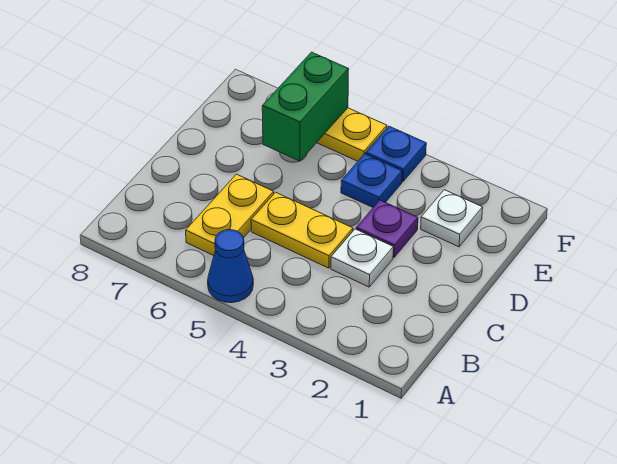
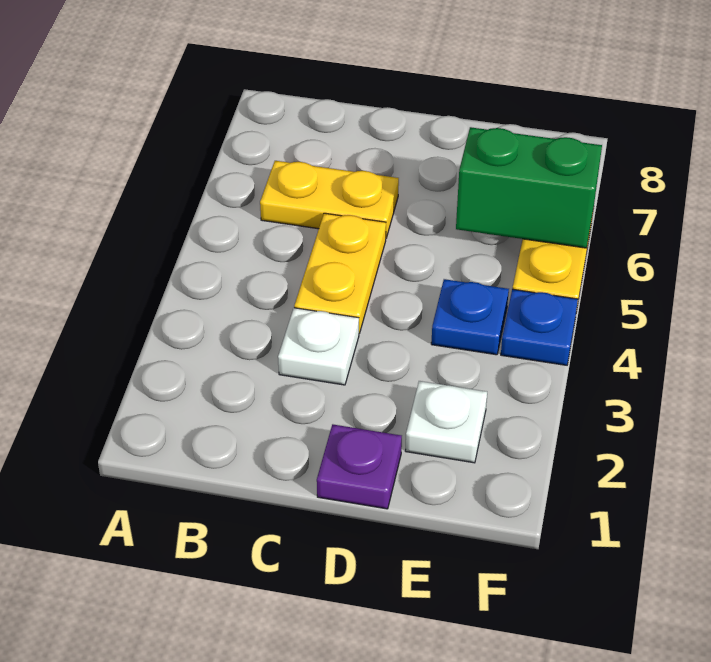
blue 1x1 cone [208,230,253,303] -> none
purple 1x1 plate [356,200,418,257] -> purple 1x1 plate moved to [317,424,402,509]

